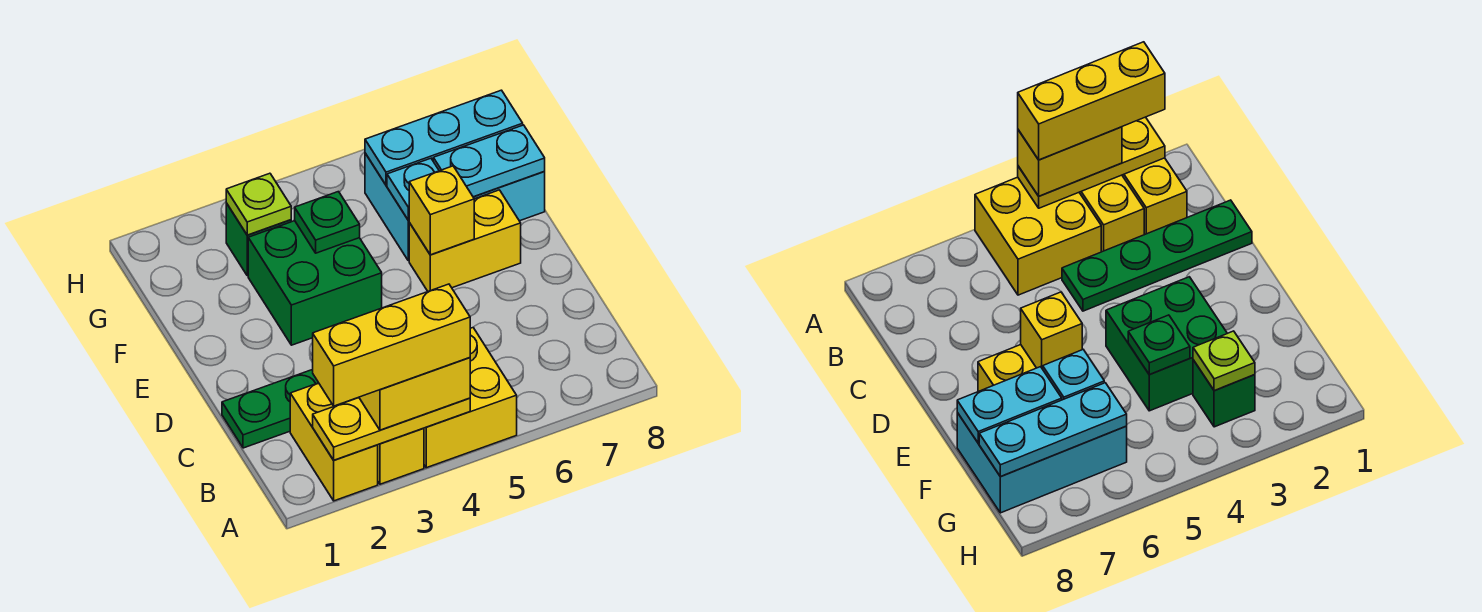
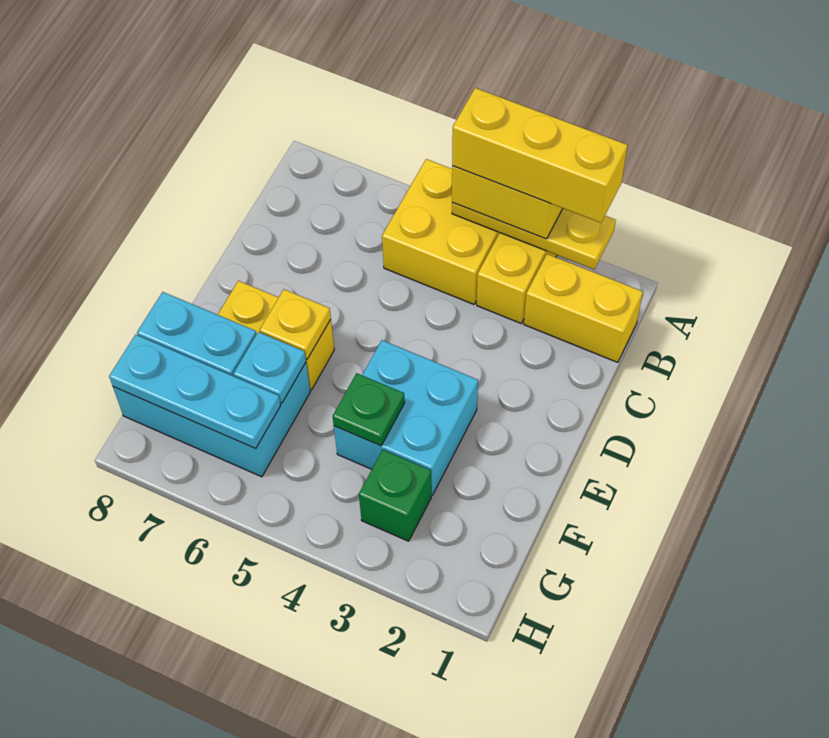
yellow 1x2 brick [290,383,378,501] -> yellow 1x2 brick turned to [524,254,643,362]
green 1x4 plate [222,369,318,448] -> none
green 2x2 brick [248,221,382,345] -> cyan 2x2 brick [334,340,478,495]
yellow 1x1 brick [409,166,474,255] -> yellow 1x1 plate [260,289,331,359]
lime 1x1 plate [226,173,291,235] -> none

